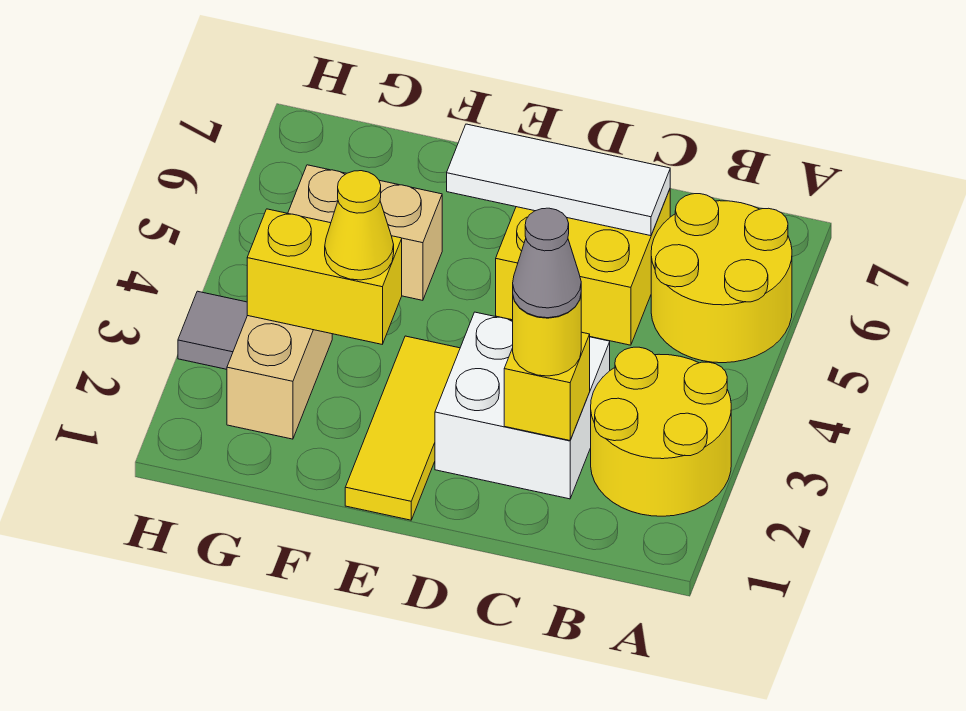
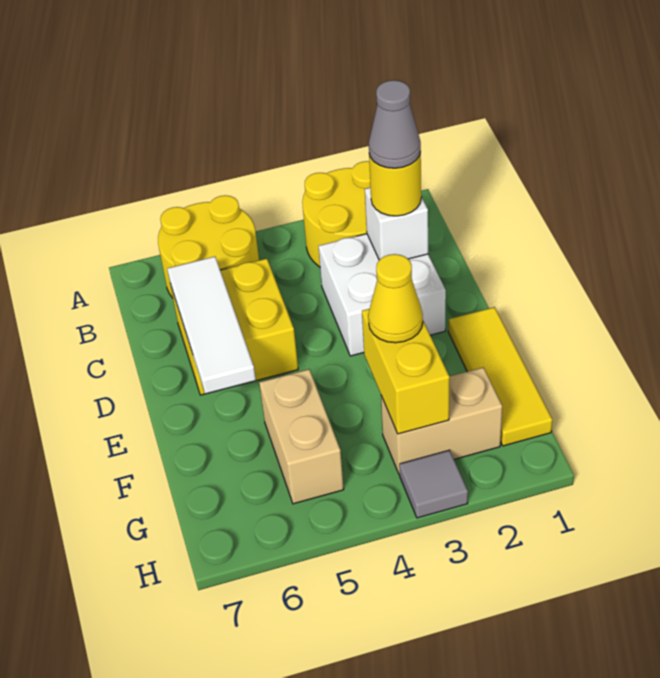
yellow 1x1 brick [504,332,590,440] -> white 1x1 brick [365,187,428,260]
yellow 1x3 tile [345,336,460,520] -> yellow 1x3 tile turned to [448,307,552,446]

